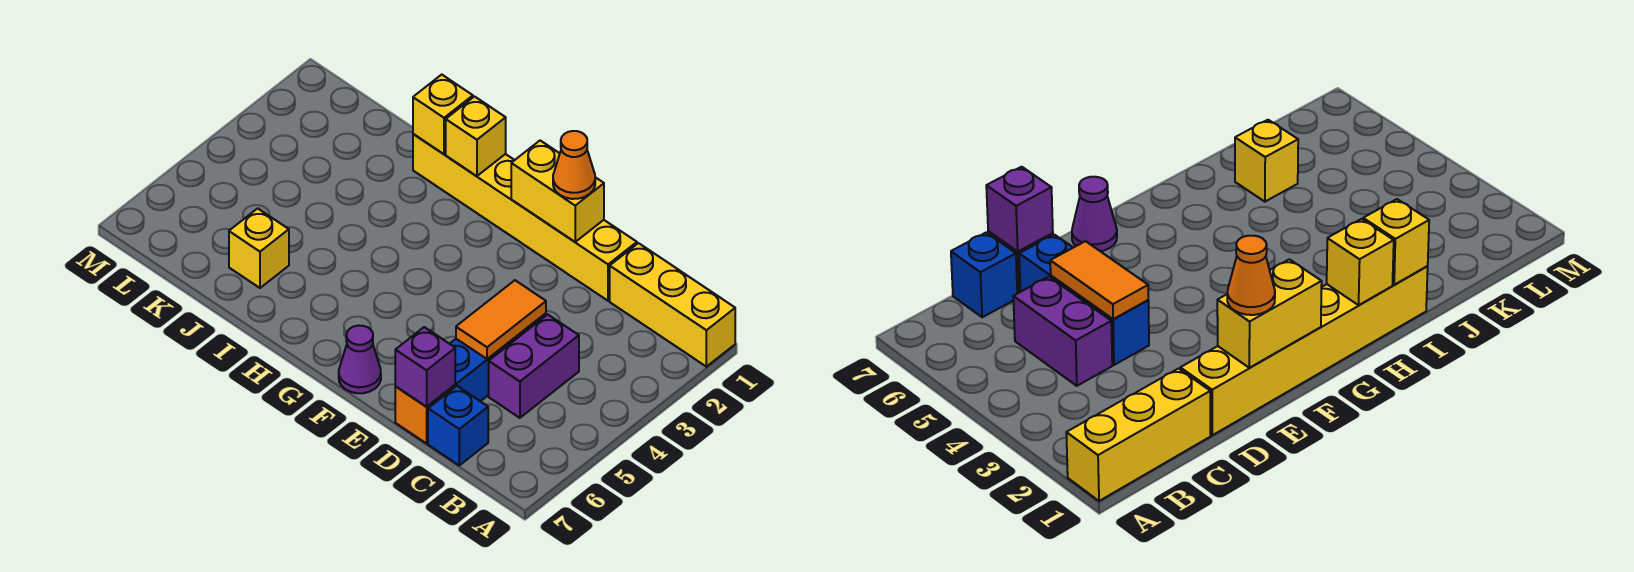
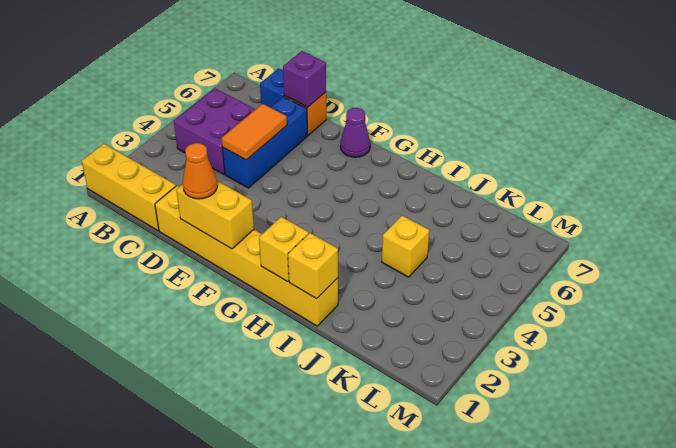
purple 1x2 brick [489,314,579,418] -> purple 2x2 brick [174,88,255,174]
yellow 1x1 brick [229,208,289,288] -> yellow 1x1 brick moved to [382,216,429,277]

